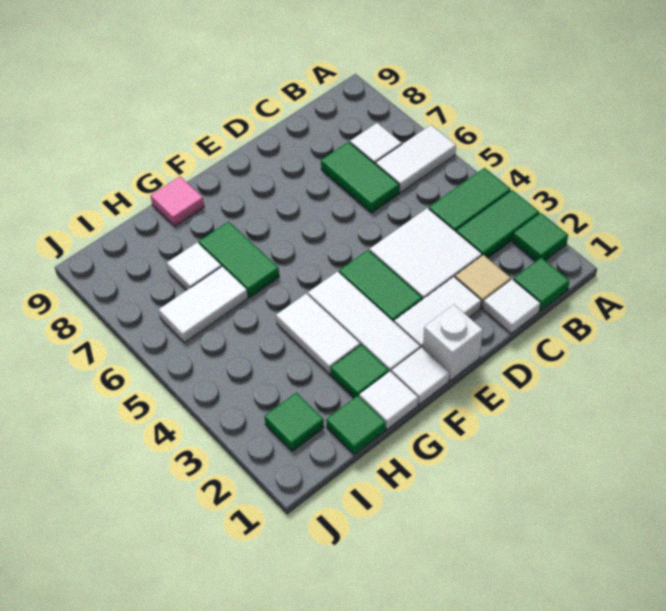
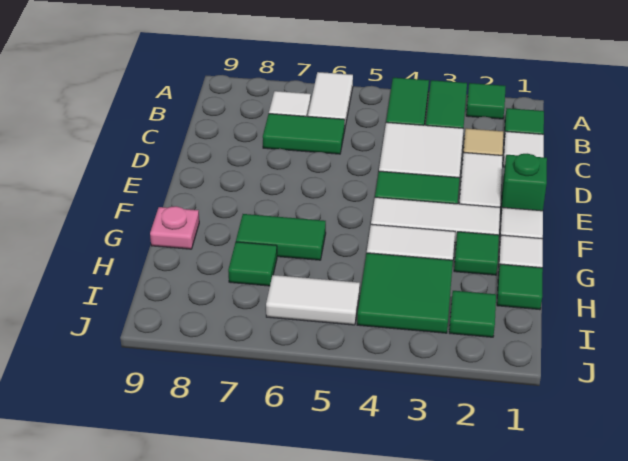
white 1x1 brick [423,305,483,380] -> green 1x1 brick [501,154,547,213]
pink 1x1 tile [151,177,204,226] -> pink 1x1 plate [150,206,199,249]
none -> green 2x2 tile [357,253,453,333]
white 1x2 tile [159,266,248,343] -> white 1x2 tile turned to [266,275,360,325]
white 1x1 tile [167,243,221,290] -> green 1x1 tile [228,242,277,286]

